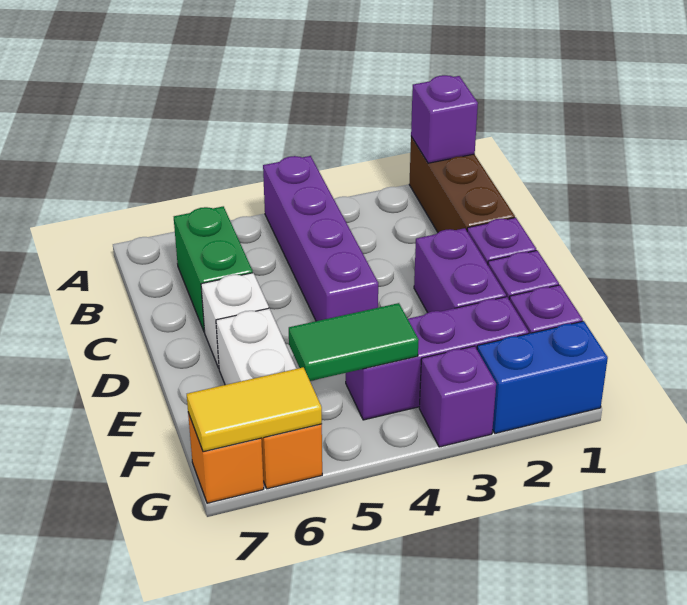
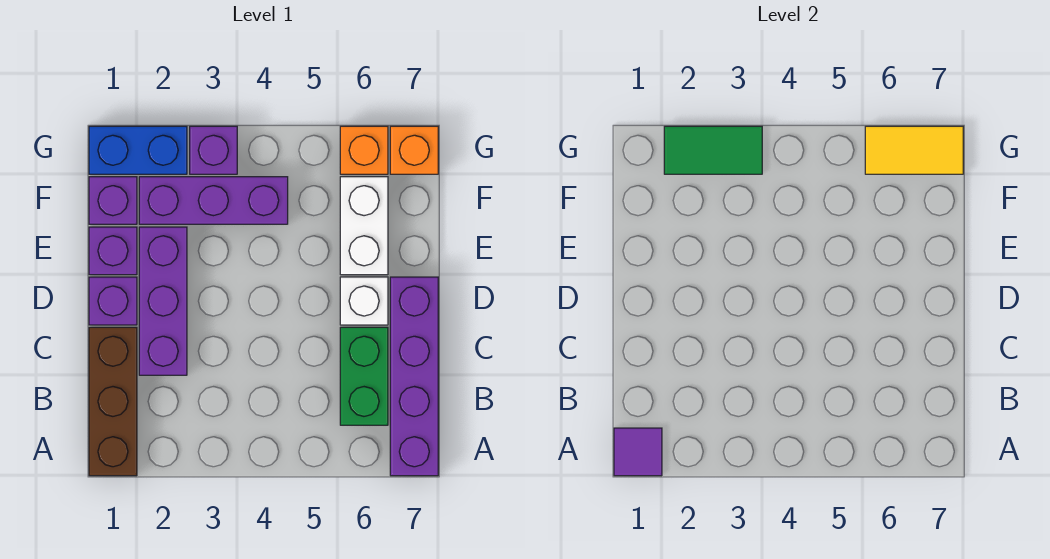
purple 1x1 brick [411,75,478,163] -> purple 1x1 tile [614,428,662,476]
purple 1x4 brick [263,156,378,321] -> purple 1x4 brick moved to [390,277,438,476]
purple 1x2 brick [414,228,506,313] -> purple 1x3 brick [139,227,187,375]
green 1x2 tile [289,303,419,381] -> green 1x2 tile moved to [664,126,762,174]

